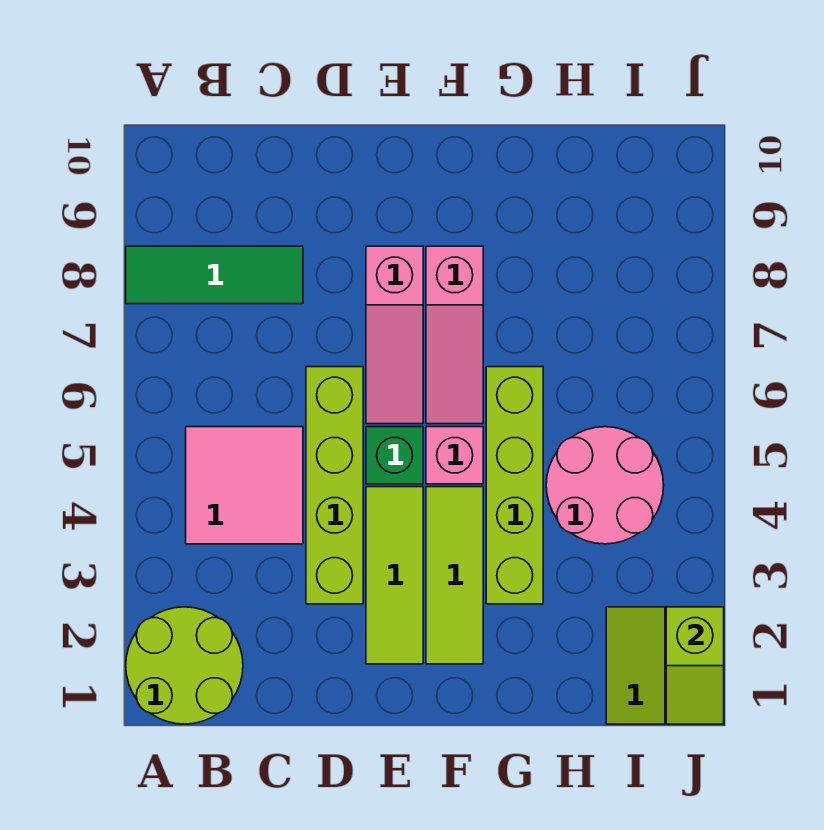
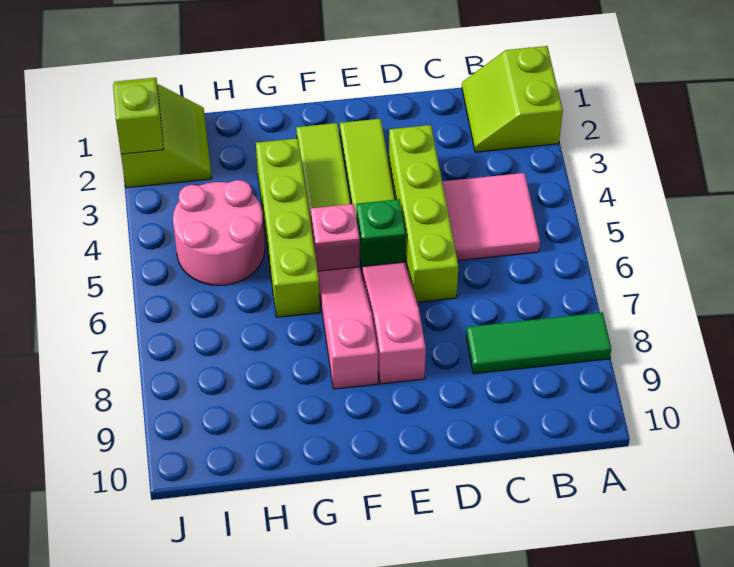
lime 2x2 round brick [126,607,243,724] -> lime 2x2 slope [462,46,563,152]

